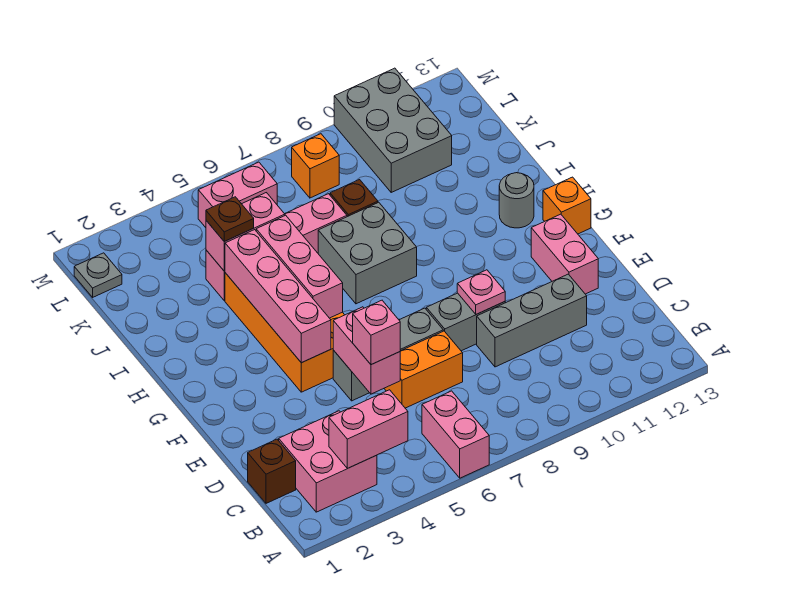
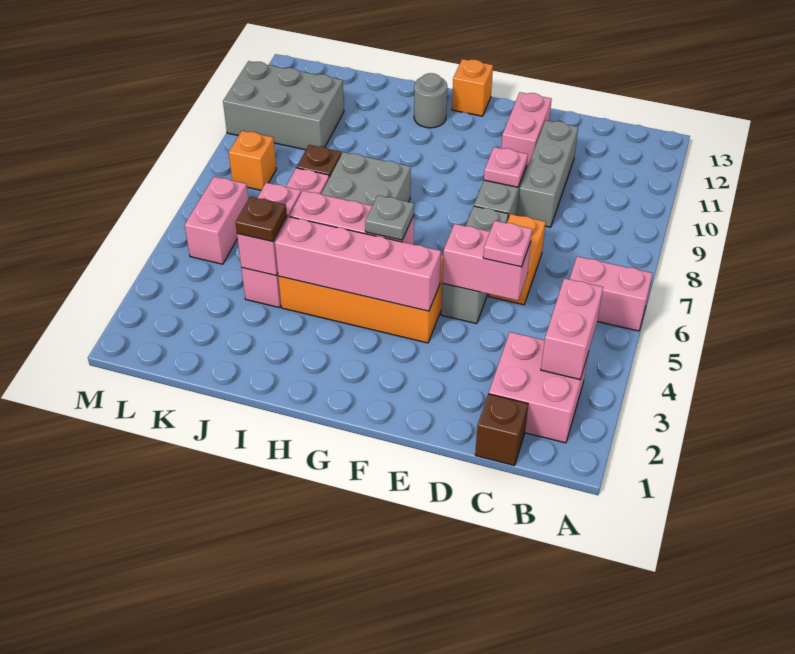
pink 1x1 brick [353,300,400,365] -> pink 1x1 plate [483,221,532,267]
pink 1x2 brick [531,214,598,294] -> pink 1x2 brick turned to [501,92,552,171]
grey 1x1 plate [74,253,122,297] -> grey 1x1 plate moved to [365,195,414,240]

